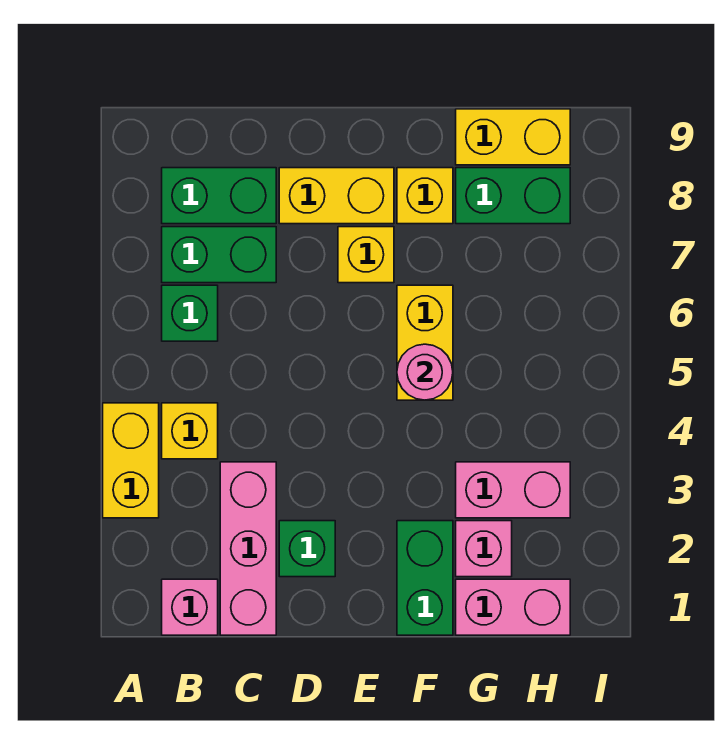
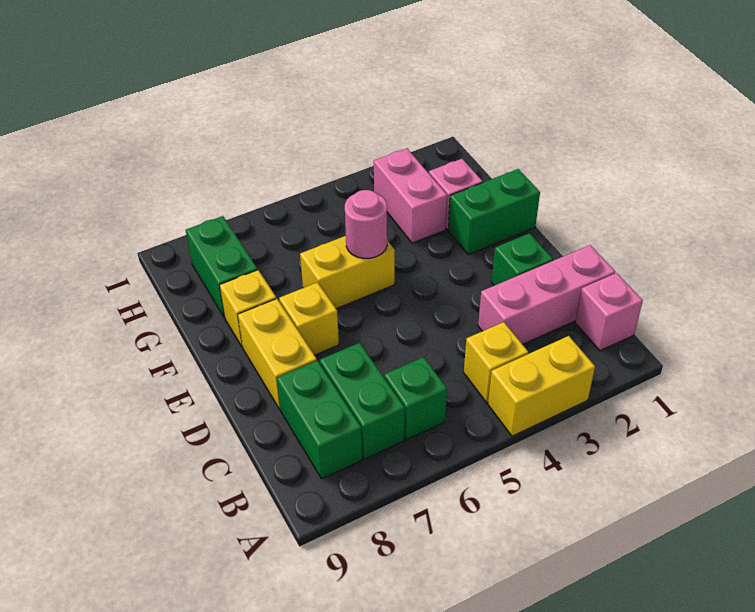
pink 1x2 brick [456,579,570,635] -> none
yellow 1x2 brick [456,109,570,165] -> none

